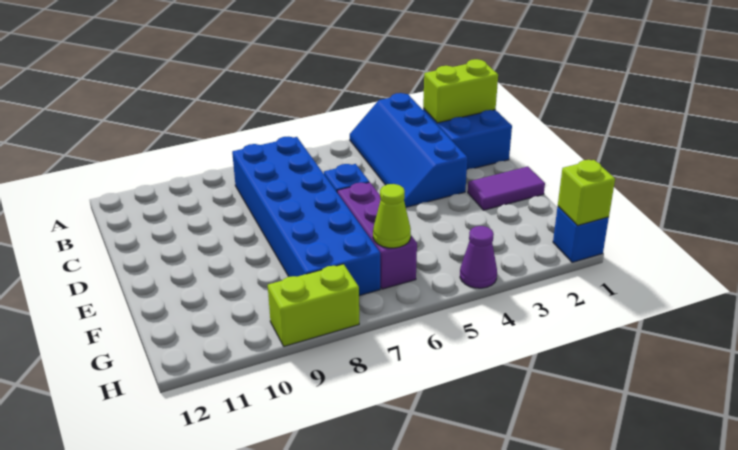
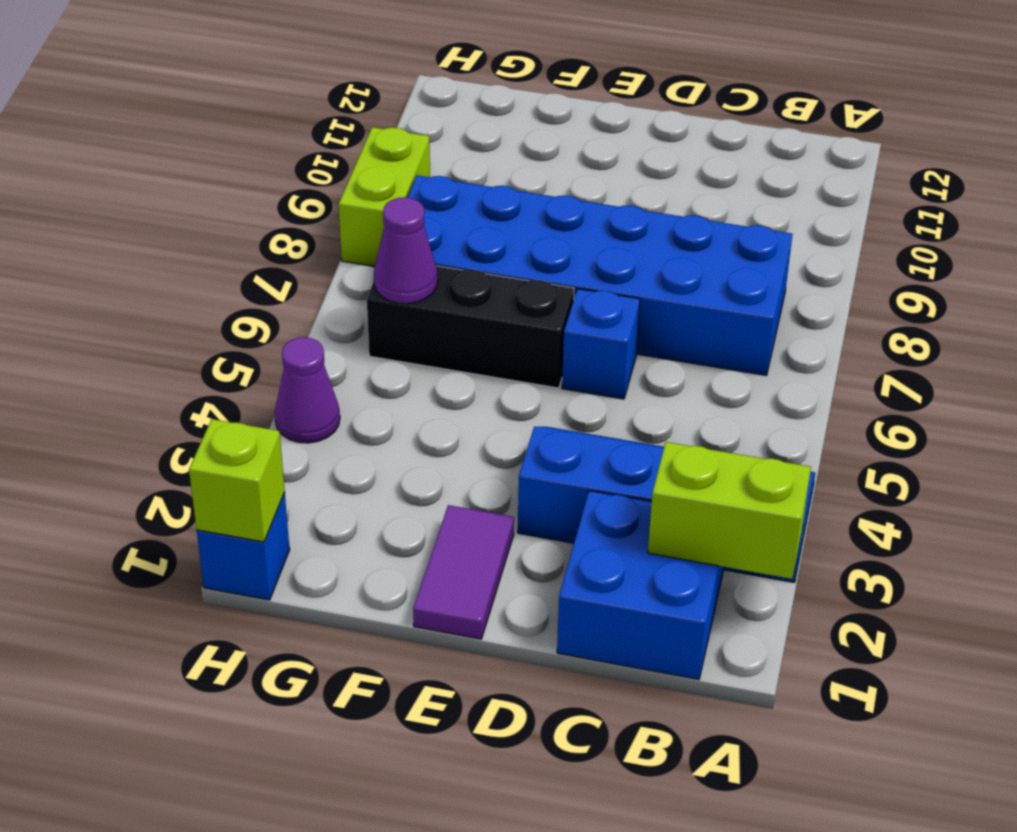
lime 1x2 brick [423,59,498,123] -> lime 1x2 brick turned to [648,442,811,579]
purple 1x3 brick [337,182,417,289] -> black 1x3 brick [367,266,574,388]
lime 1x1 cone [373,184,411,248] -> purple 1x1 cone [374,197,438,304]

